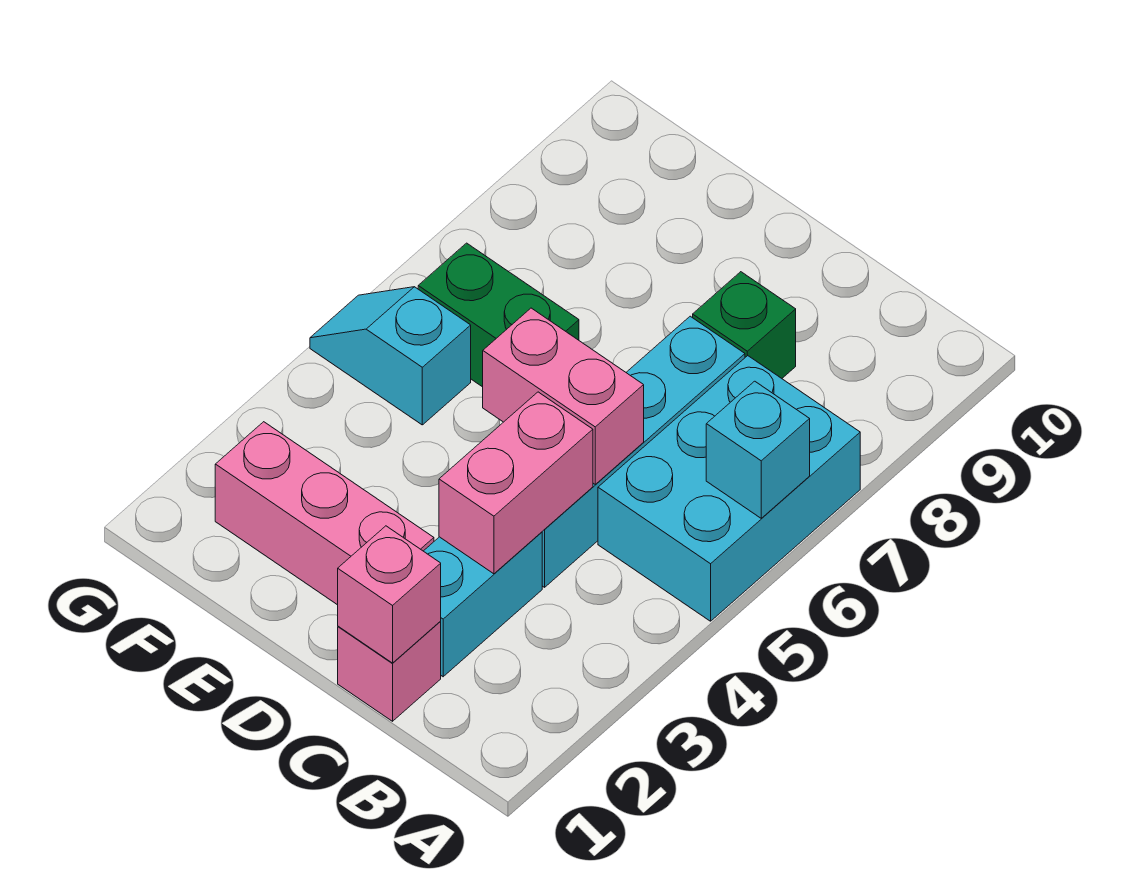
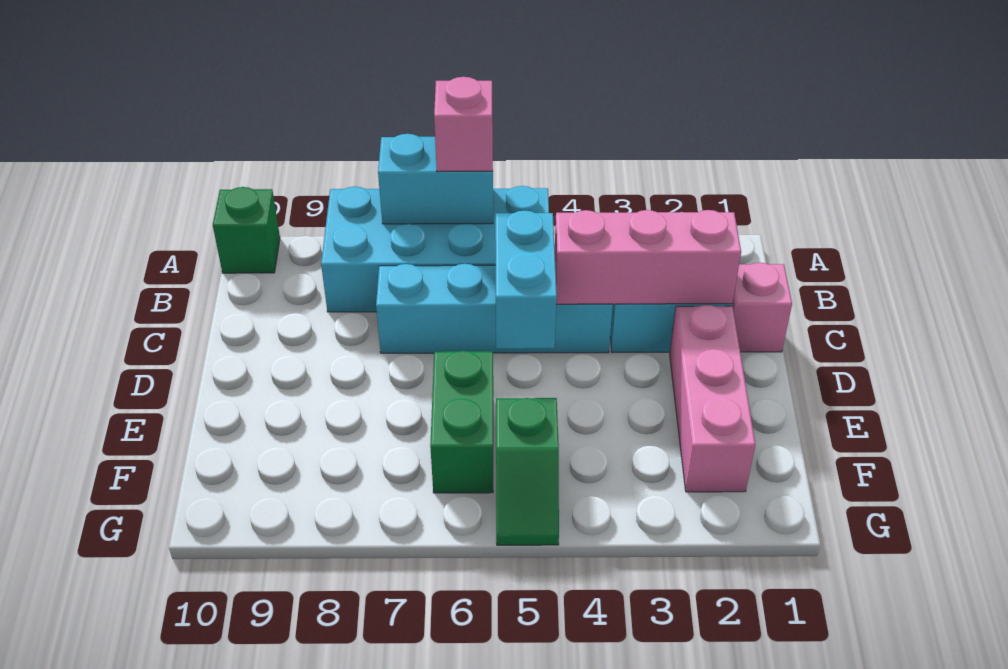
cyan 2x3 brick [598,356,860,621] -> cyan 2x4 brick [321,186,549,312]
cyan 1x1 brick [706,381,810,518] -> cyan 1x2 brick [378,134,493,224]
pink 1x1 brick [338,526,441,663] -> pink 1x1 brick moved to [434,77,493,172]
pink 1x2 brick [439,392,593,574] -> pink 1x3 brick [555,210,741,304]
pink 1x2 brick [483,308,644,484] -> cyan 1x2 brick [495,211,557,349]
green 1x1 brick [693,272,796,378] -> green 1x1 brick moved to [213,187,280,273]
cyan 1x2 slope [310,287,471,425] -> green 1x2 slope [496,398,559,545]

